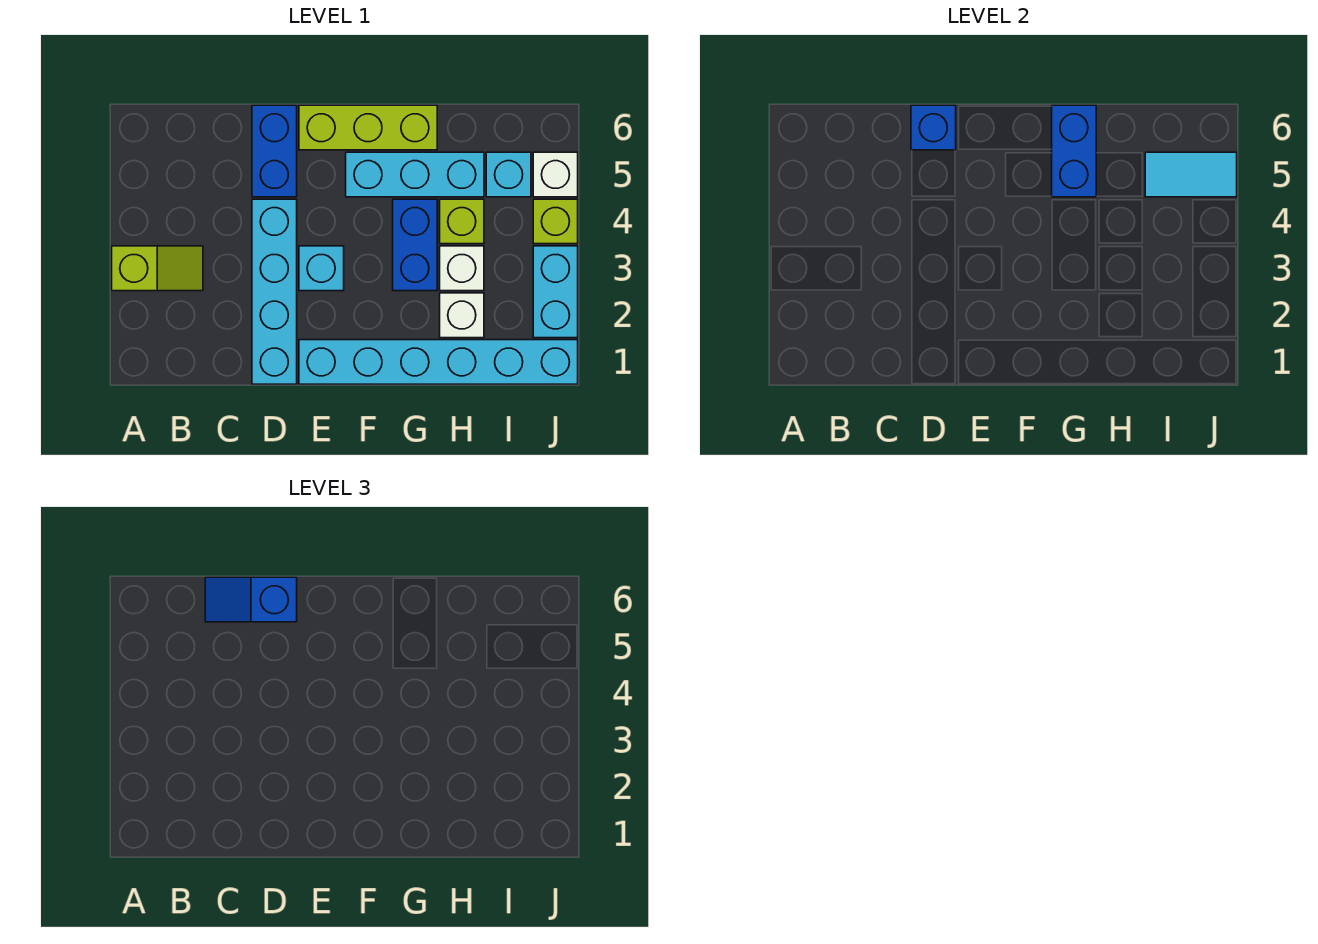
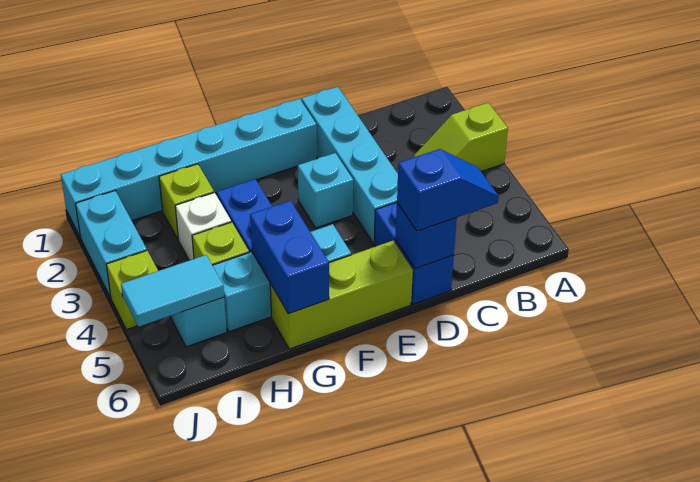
white 1x1 brick [440,293,484,338] -> lime 1x1 brick [159,164,214,239]
white 1x1 brick [533,152,578,197] -> none

